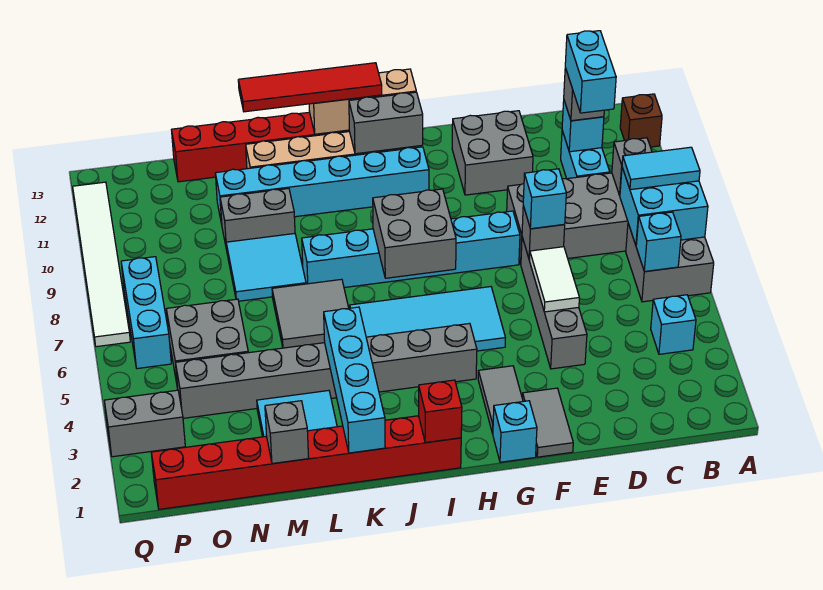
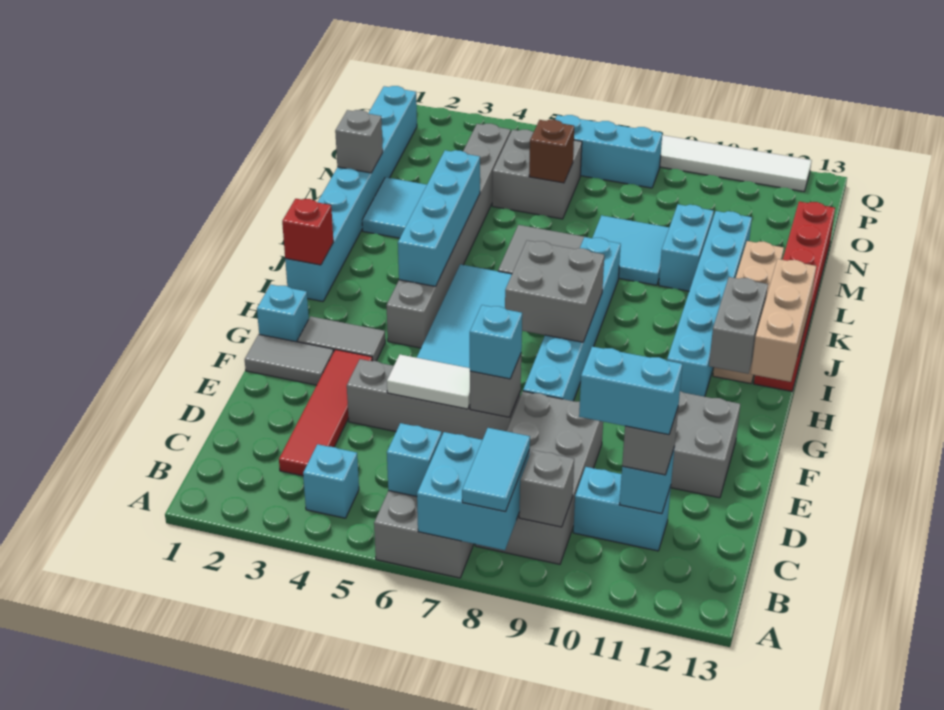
brown 1x1 brick [620,94,662,147] -> brown 1x1 brick moved to [529,120,574,183]
red 1x8 brick [151,416,461,509] -> cyan 1x8 brick [285,86,417,301]
red 1x4 tile [238,63,382,112] -> red 1x4 tile moved to [279,349,372,476]
cyan 1x4 brick [324,307,385,453] -> cyan 1x4 brick turned to [398,150,480,287]
grey 1x2 brick [220,188,295,250] -> cyan 1x2 brick [659,204,714,291]
grey 1x2 brick [104,390,185,457] -> none

